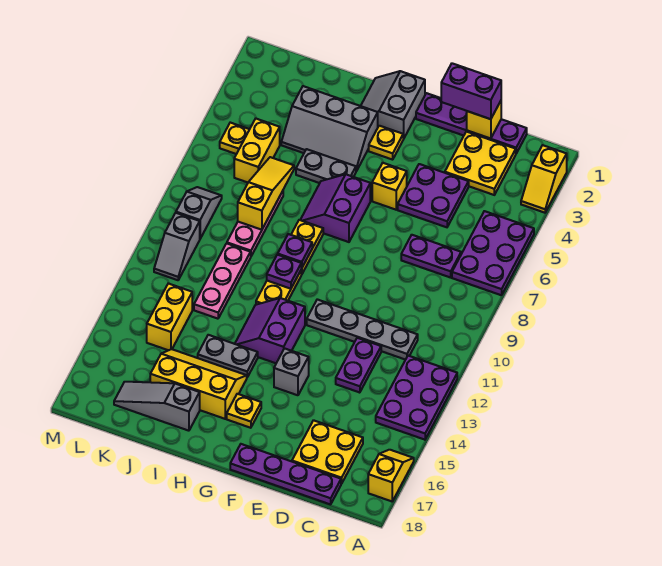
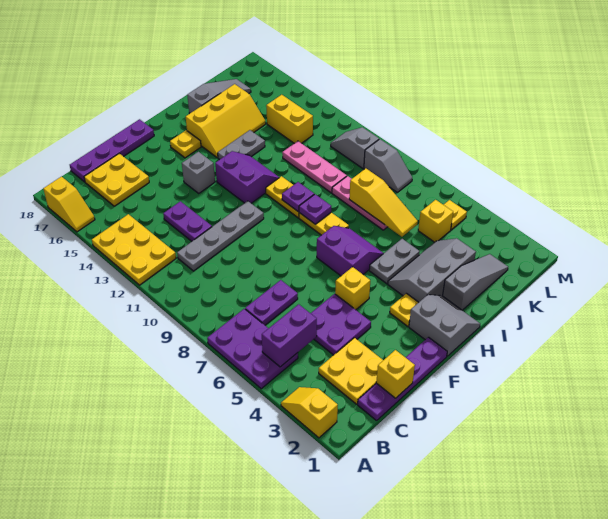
purple 2x3 plate [376,356,457,440] -> yellow 2x3 plate [92,214,176,285]
purple 1x2 brick [441,63,501,119] -> purple 1x2 brick moved to [262,304,317,367]
none -> grey 1x3 slope [443,254,508,310]
yellow 1x2 brick [234,119,280,182] -> yellow 1x1 brick [418,200,453,242]

